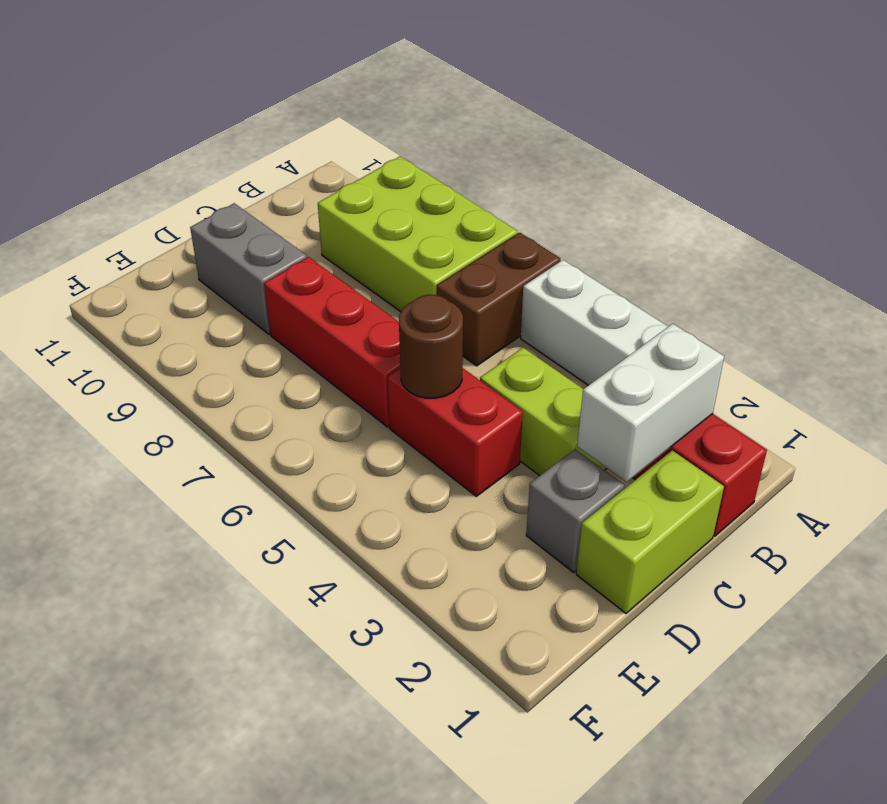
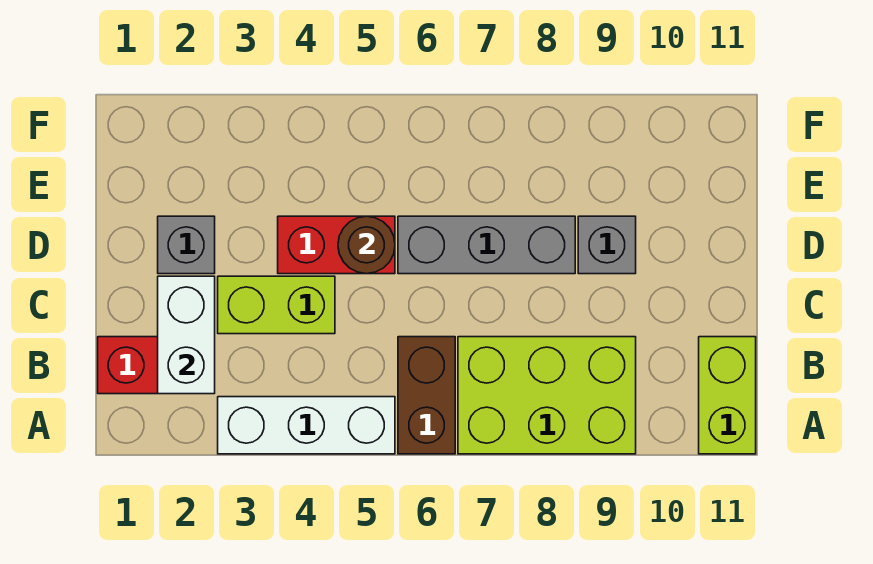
lime 1x2 brick [576,450,724,613] -> lime 1x2 brick moved to [699,337,756,454]
red 1x3 brick [264,257,400,427] -> grey 1x3 brick [398,216,575,274]
grey 1x2 brick [190,203,307,334] -> grey 1x1 brick [578,216,636,274]

